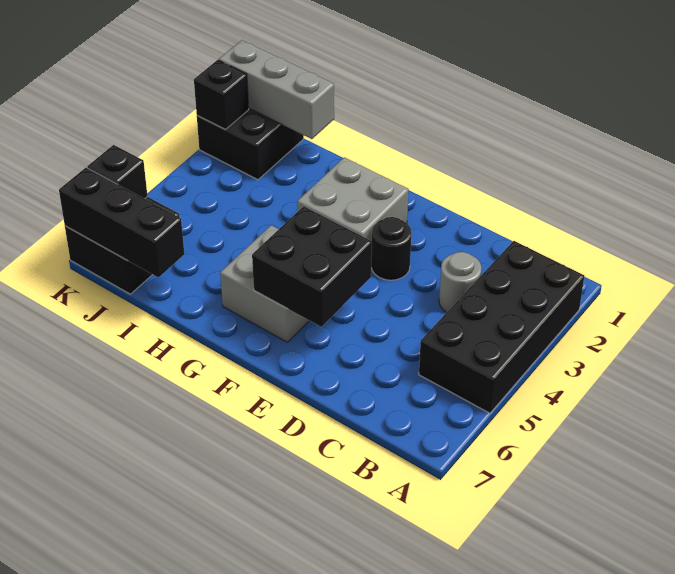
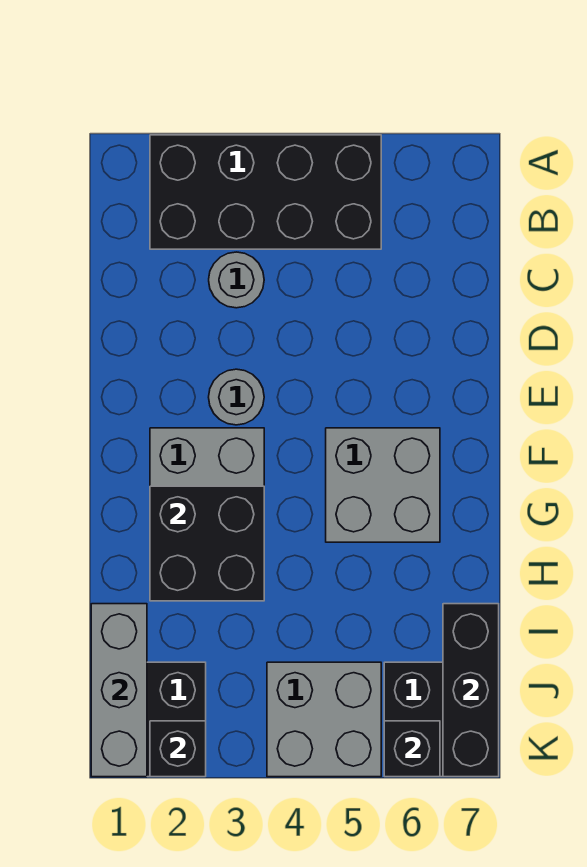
black 1x1 round brick [371,217,411,280] -> grey 1x1 round brick [209,369,264,425]
black 2x2 brick [252,206,372,327] -> black 2x2 brick moved to [150,486,264,601]
none -> grey 2x2 brick [267,662,381,777]

